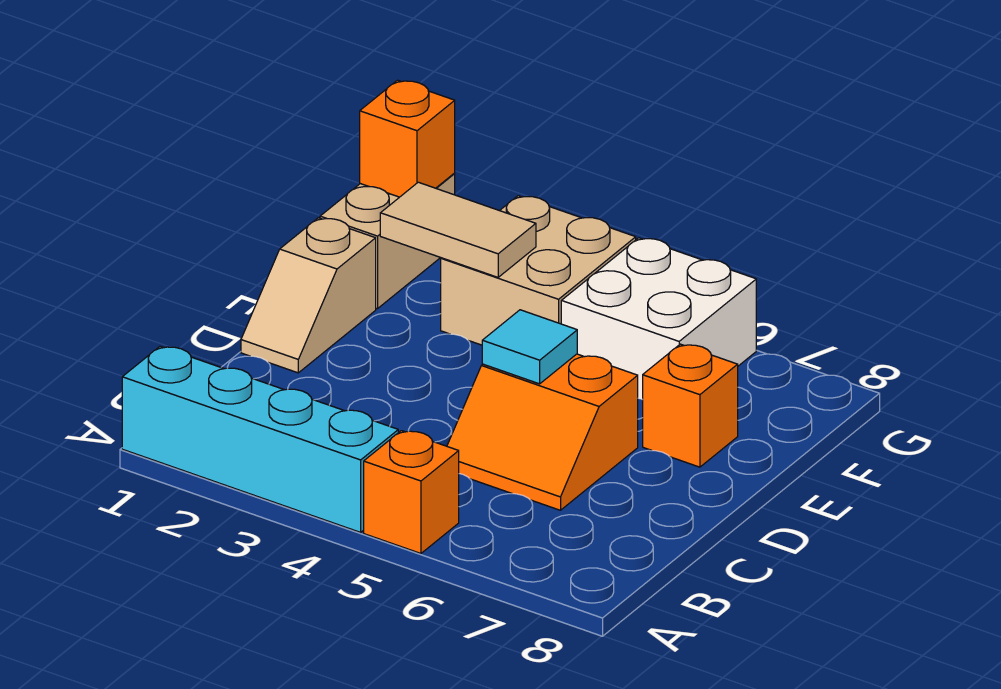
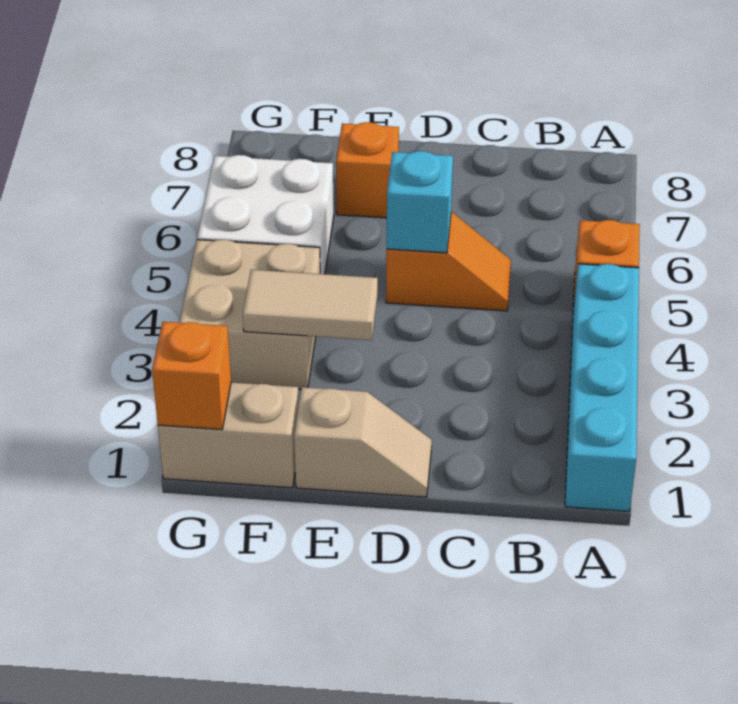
orange 2x2 slope [447,354,638,510] -> orange 1x2 slope [386,212,511,311]
cyan 1x1 tile [482,310,577,384] -> cyan 1x1 brick [387,151,453,253]
tan 1x2 tile [380,182,536,277] -> tan 1x2 tile turned to [243,270,378,340]

